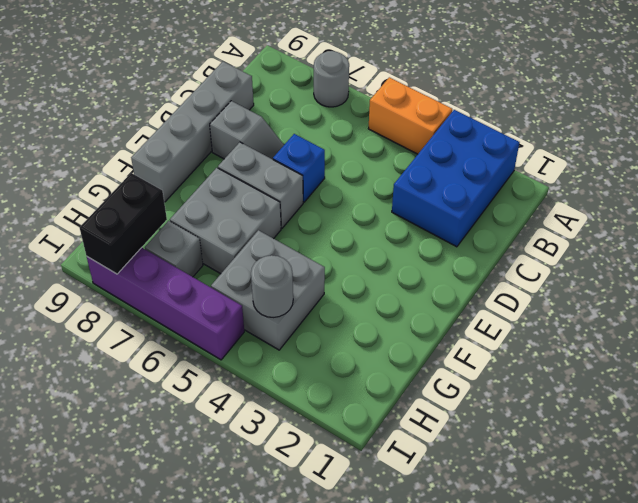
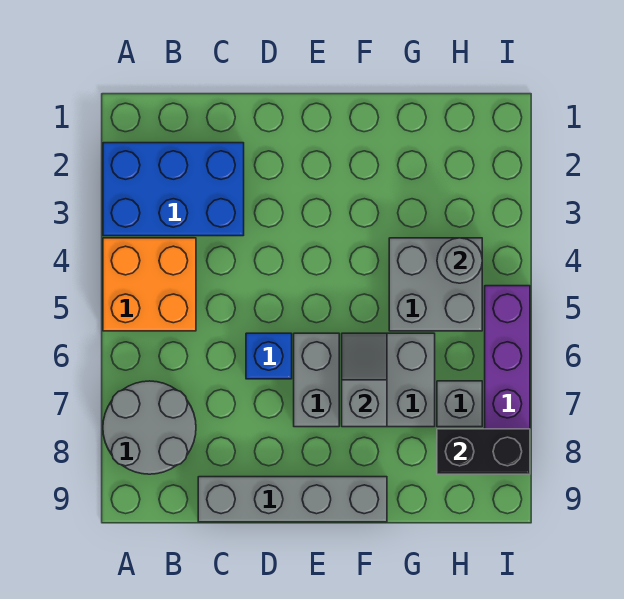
orange 1x2 brick [368,77,452,154] -> orange 2x2 brick [103,238,196,331]
grey 1x1 round brick [314,51,349,107] -> grey 2x2 round brick [103,381,196,474]
grey 1x2 slope [210,101,284,159] -> grey 1x2 slope moved to [342,333,387,427]

